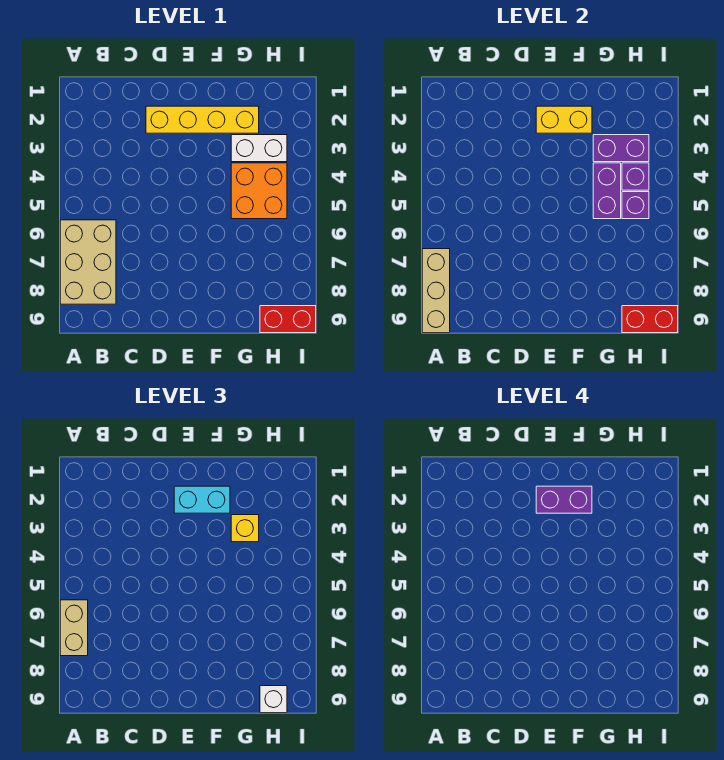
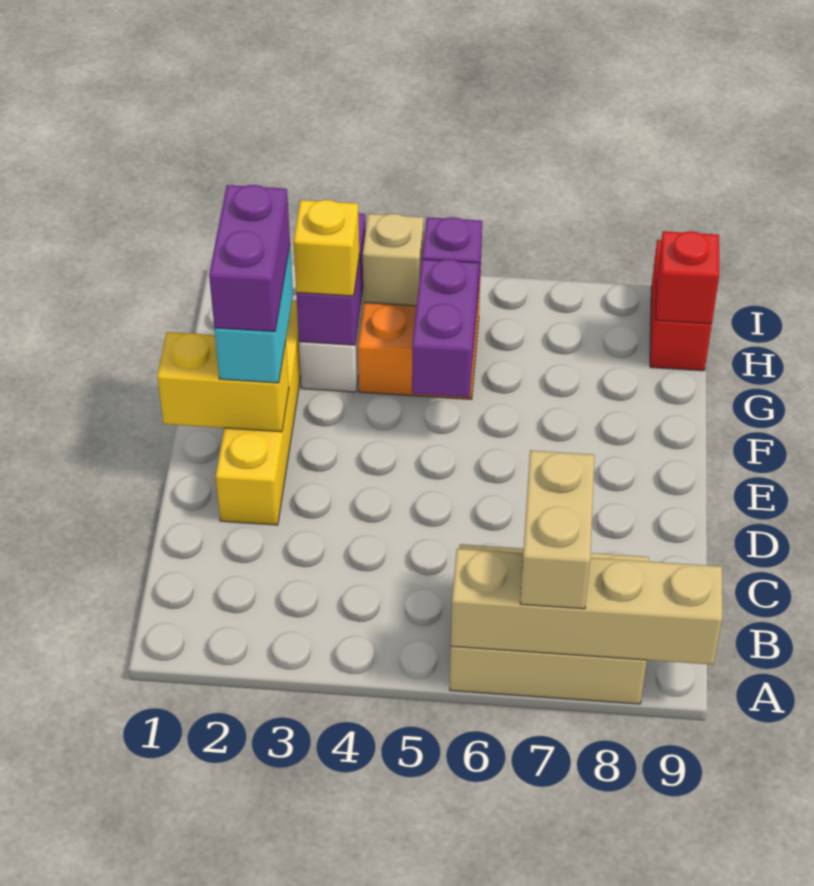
tan 1x2 brick [60,600,88,656] -> tan 1x2 brick turned to [520,450,594,609]
tan 1x3 brick [422,249,450,333] -> tan 1x4 brick [451,549,722,665]
yellow 1x2 brick [536,106,592,133] -> yellow 1x2 brick turned to [157,332,289,432]
purple 1x2 brick [593,163,621,219] -> purple 1x2 brick turned to [412,259,479,397]
purple 1x1 brick [622,163,649,190] -> tan 1x1 brick [363,214,424,306]
red 1x2 brick [622,306,678,333] -> red 1x1 brick [656,231,719,324]
white 1x1 brick [260,686,287,713] -> none

